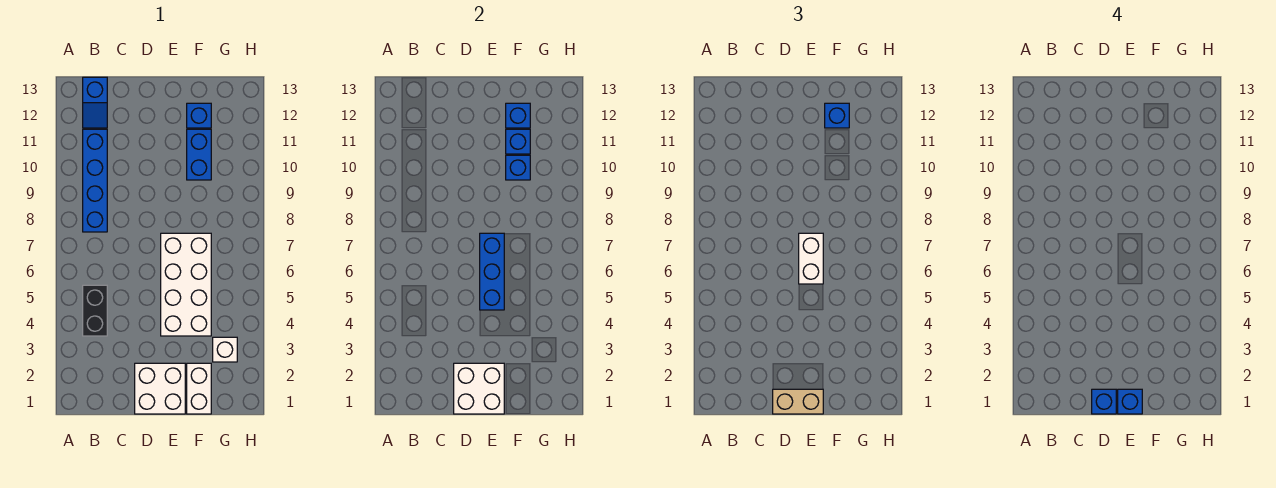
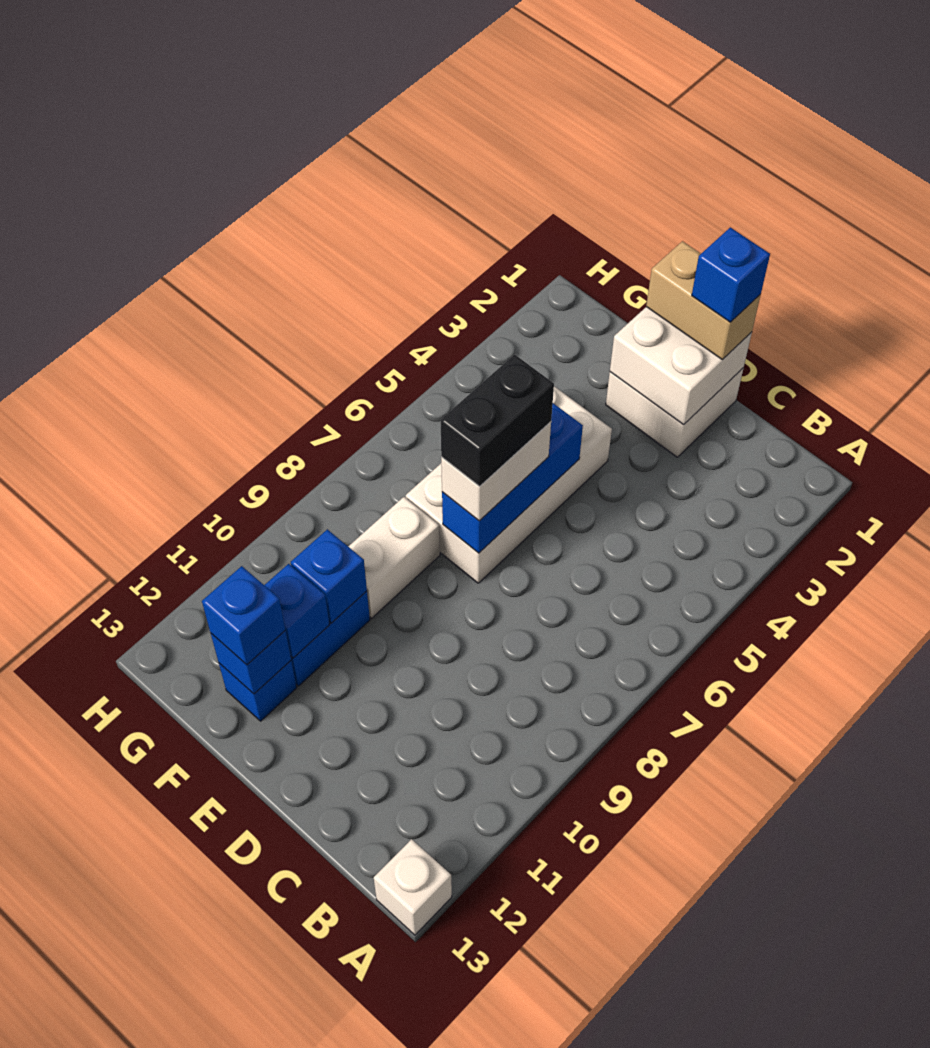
black 1x2 brick [83,285,107,336] -> black 1x2 brick moved to [441,354,554,487]
blue 1x4 brick [83,129,107,232] -> none
blue 1x2 slope [83,77,107,128] -> none
blue 1x1 brick [1118,389,1142,414] -> none
white 1x2 brick [187,363,211,414] -> white 1x2 brick moved to [348,497,440,618]
white 1x1 brick [213,337,237,362] -> white 1x1 brick moved to [374,839,452,935]

